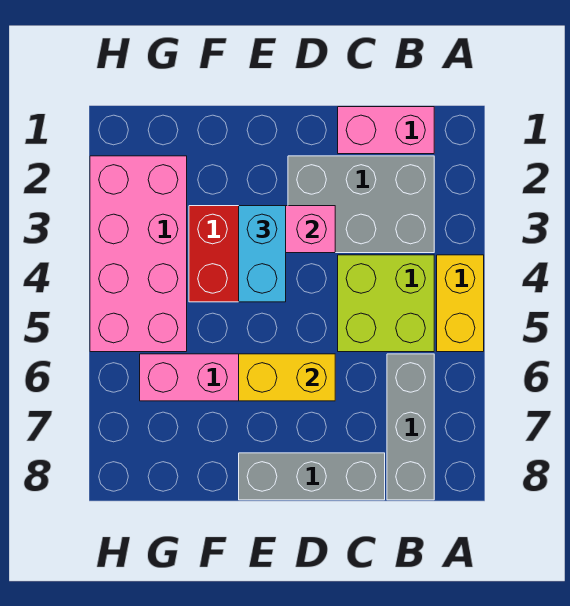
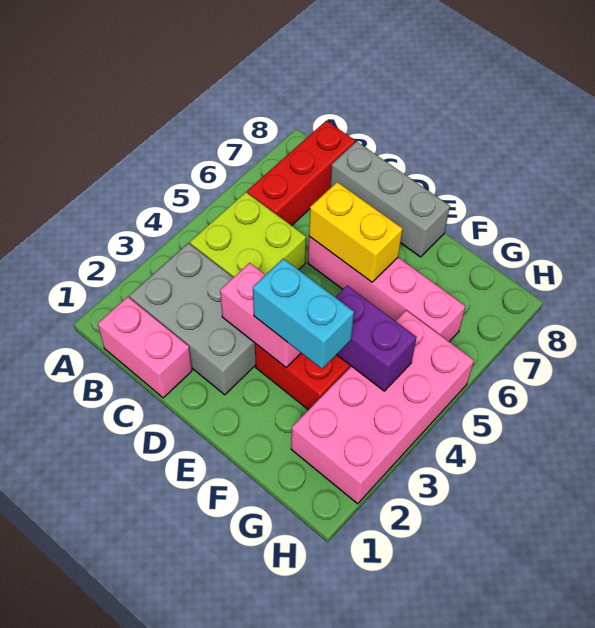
yellow 1x2 brick [437,255,484,352] -> none
grey 1x3 brick [387,354,434,500] -> red 1x3 brick [247,121,355,226]
cyan 1x2 brick [239,206,286,302] -> cyan 1x2 brick turned to [253,259,354,369]
none -> purple 1x2 brick [335,285,417,391]

